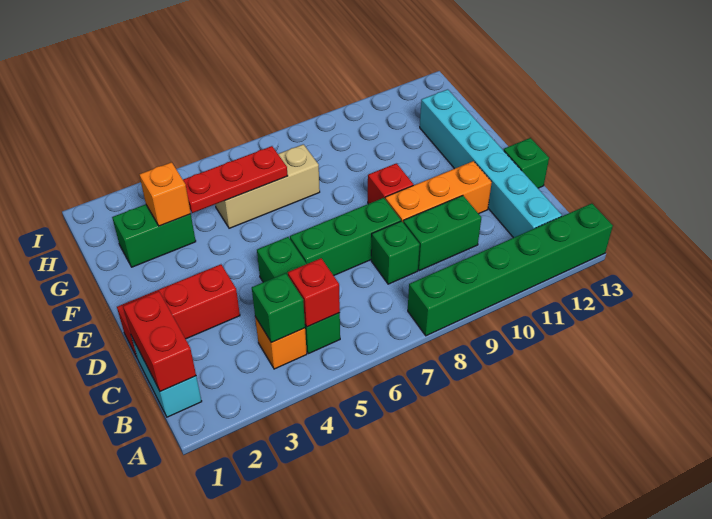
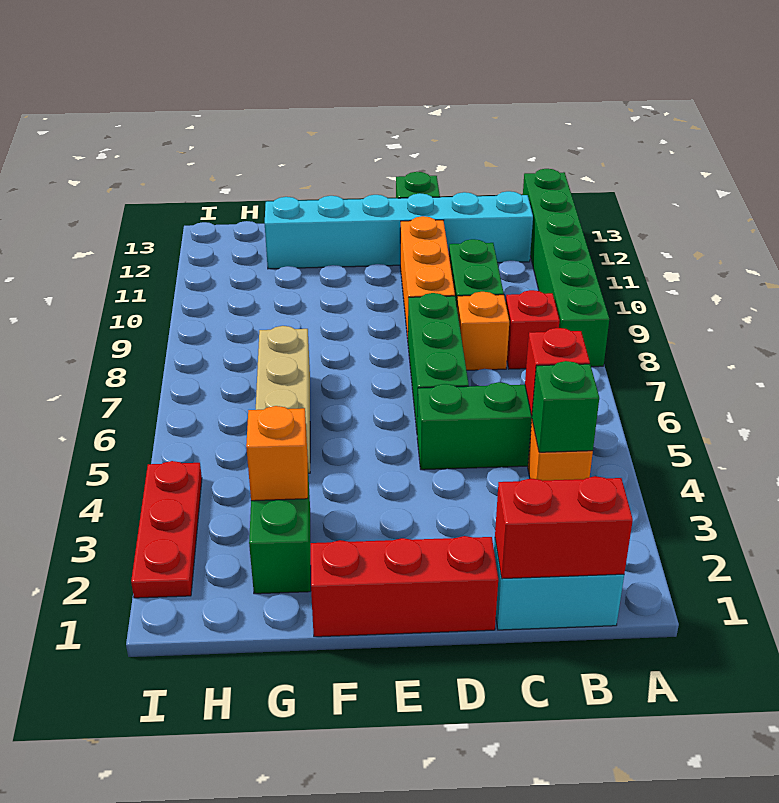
green 1x1 brick [371,221,420,284] -> orange 1x1 brick [457,292,509,370]
red 1x3 brick [117,264,240,357] -> red 1x3 brick turned to [311,536,498,637]
red 1x1 brick [368,163,413,204] -> red 1x1 brick moved to [506,290,559,369]
red 1x3 plate [183,146,288,213] -> red 1x3 plate moved to [131,461,202,598]

